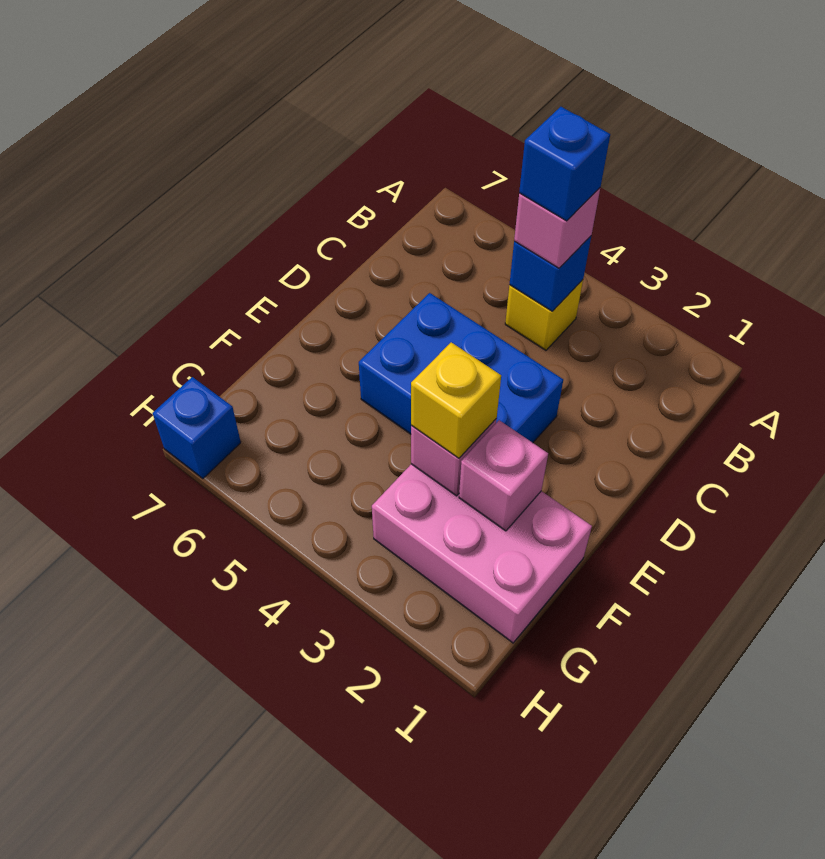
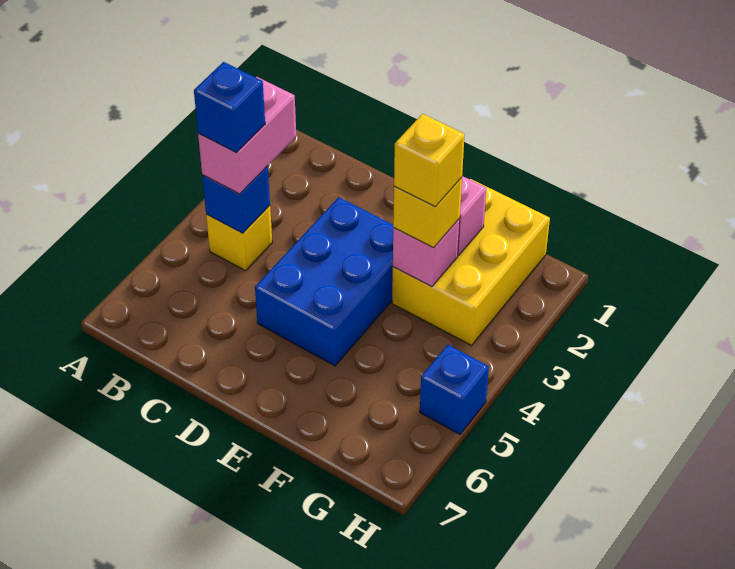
pink 1x1 brick [514,188,600,268] -> pink 1x2 brick [198,77,296,194]
pink 2x3 brick [372,464,592,643] -> yellow 2x3 brick [392,179,550,345]
none -> yellow 1x1 brick [394,114,465,207]
blue 1x1 brick [153,377,241,478] -> blue 1x1 brick moved to [420,345,489,434]

